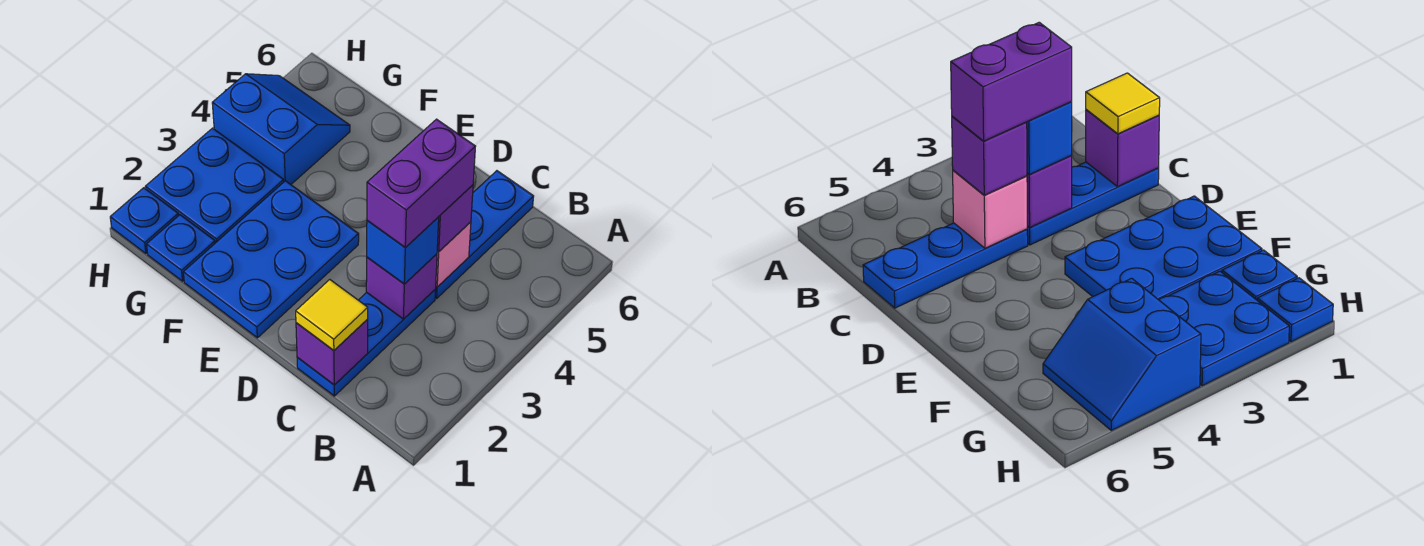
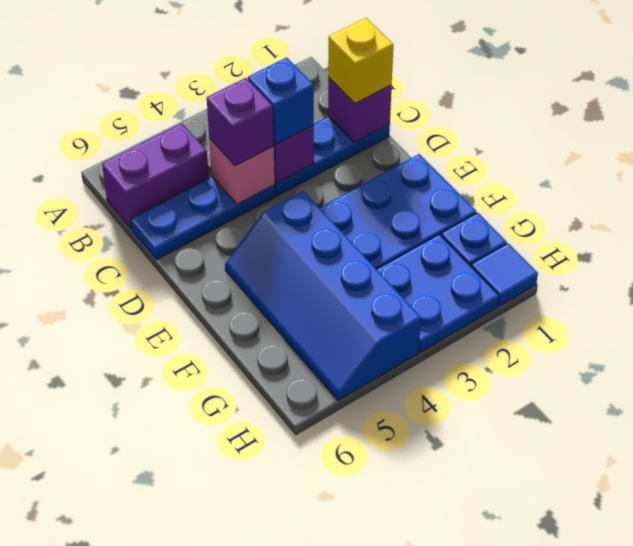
yellow 1x1 tile [296,280,368,351] -> yellow 1x1 brick [328,18,393,103]
purple 1x2 brick [367,119,476,248] -> purple 1x2 brick moved to [102,123,209,229]
blue 2x2 slope [212,74,350,184] -> blue 2x4 slope [225,191,421,400]
blue 1x1 plate [110,188,178,254] -> blue 1x1 tile [471,243,538,306]

